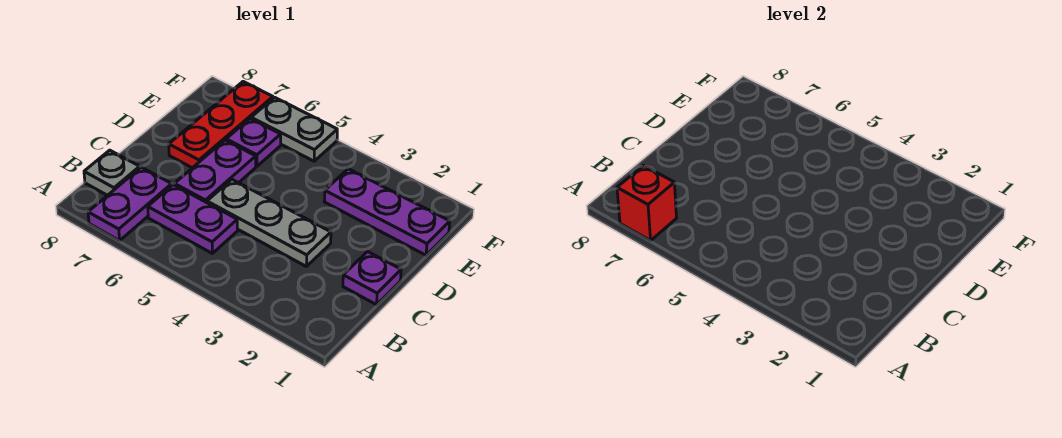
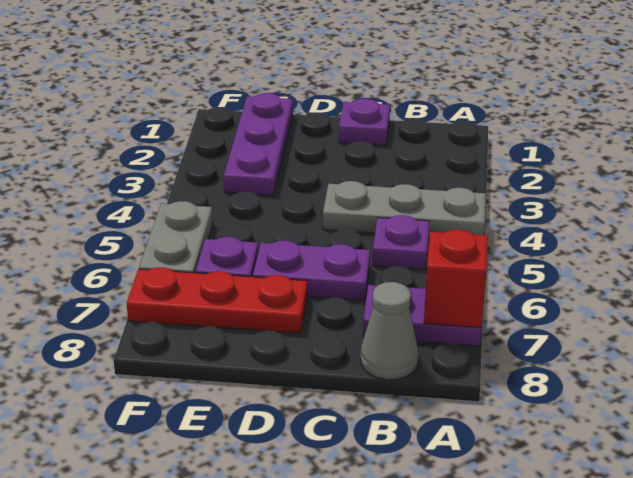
purple 1x2 plate [148,185,238,253] -> purple 1x1 plate [373,215,430,269]
grey 1x1 plate [84,150,140,195] -> grey 1x1 cone [360,282,419,380]
grey 1x3 plate [207,180,331,266] -> grey 1x3 plate turned to [323,181,486,237]

